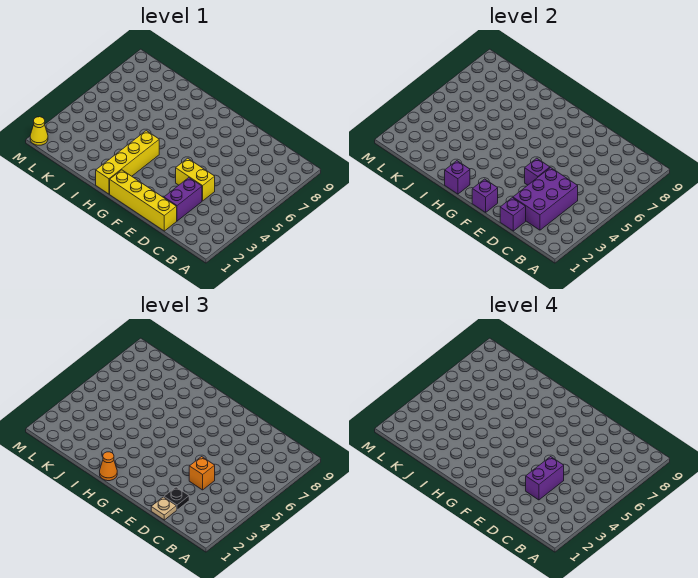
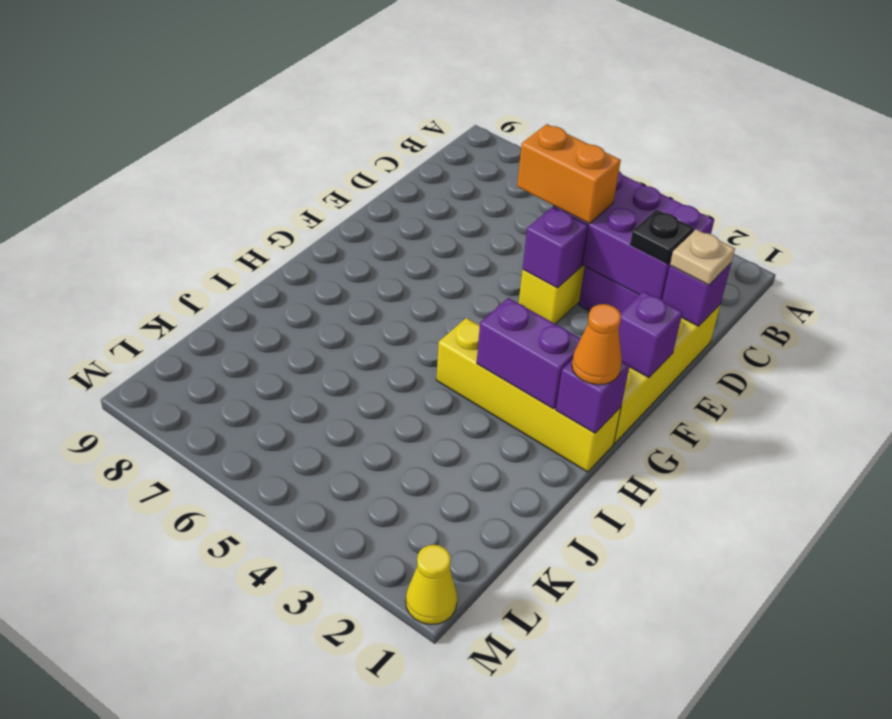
purple 1x2 brick [526,457,564,500] -> purple 1x2 brick moved to [477,298,581,409]
orange 1x1 brick [189,457,215,490] -> orange 1x2 brick [517,124,621,224]

